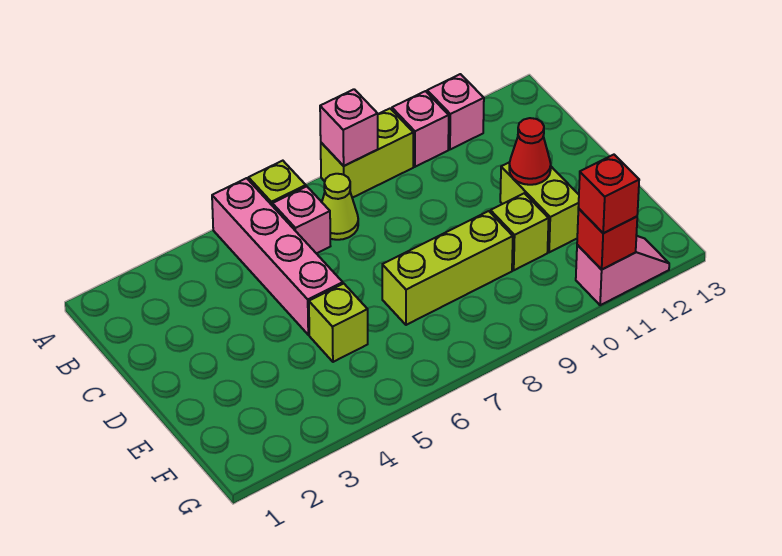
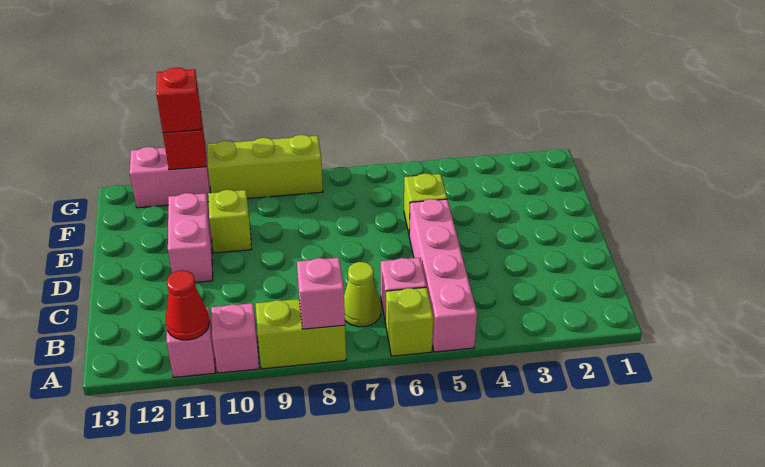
lime 1x2 brick [500,162,579,252] -> pink 1x2 brick [168,193,213,282]
red 1x1 cone [509,118,551,185] -> red 1x1 cone moved to [166,270,210,340]
lime 1x3 brick [382,211,513,325] -> lime 1x3 brick moved to [207,135,323,199]
pink 1x2 slope [576,236,669,305] -> pink 1x2 brick [130,146,210,208]

